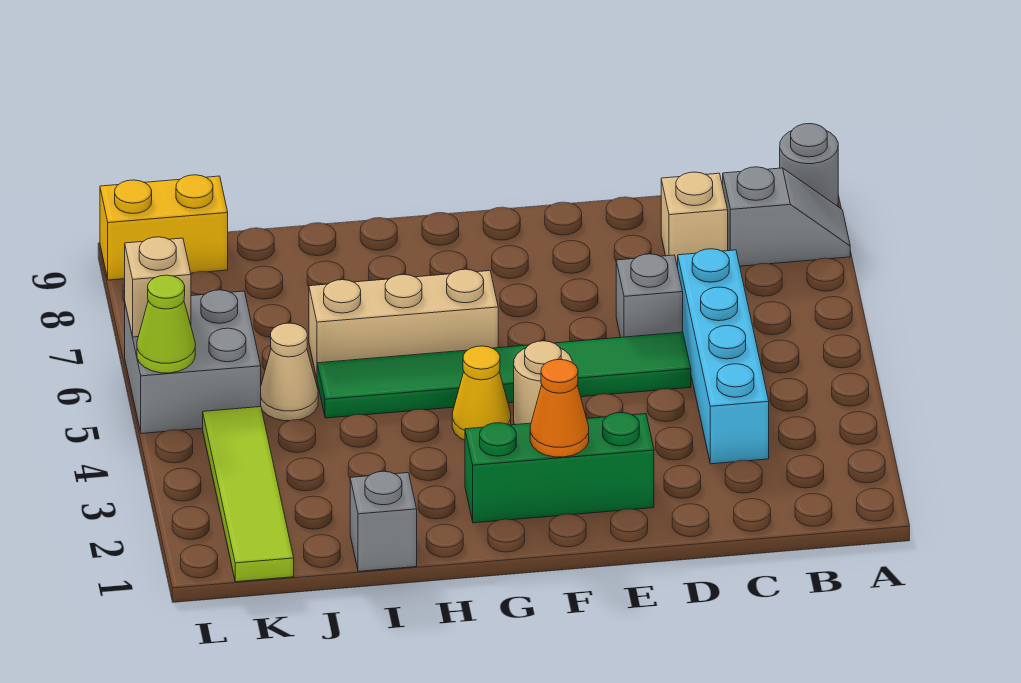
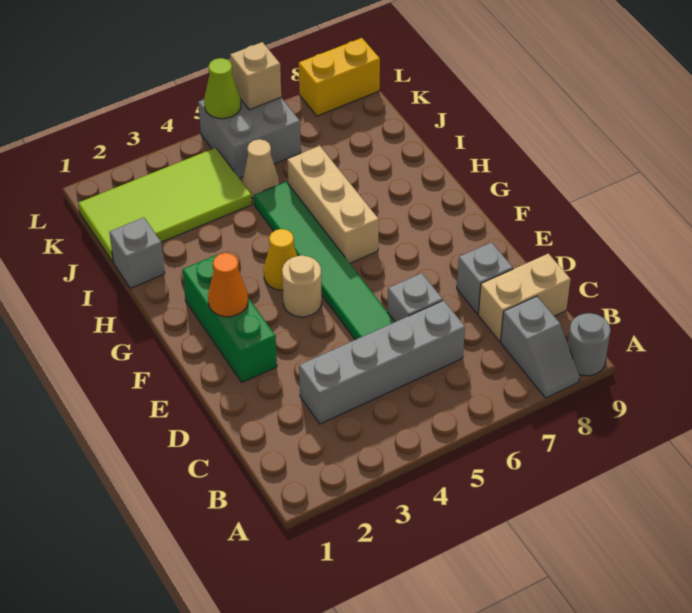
cyan 1x4 brick [678,249,769,464] -> grey 1x4 brick [299,300,465,424]
tan 1x1 brick [661,172,728,268] -> tan 1x2 brick [478,254,570,341]
none -> grey 1x1 brick [457,242,513,314]
lime 1x4 tile [203,407,294,582] -> lime 2x4 tile [78,148,252,262]
yellow 1x2 brick [100,175,228,280] -> yellow 1x2 brick turned to [299,38,380,116]

